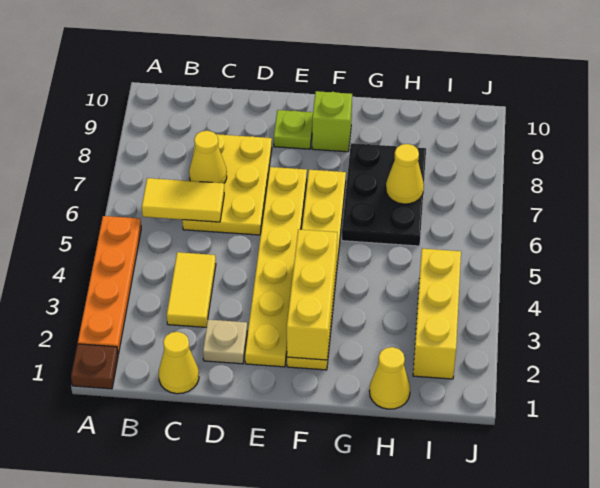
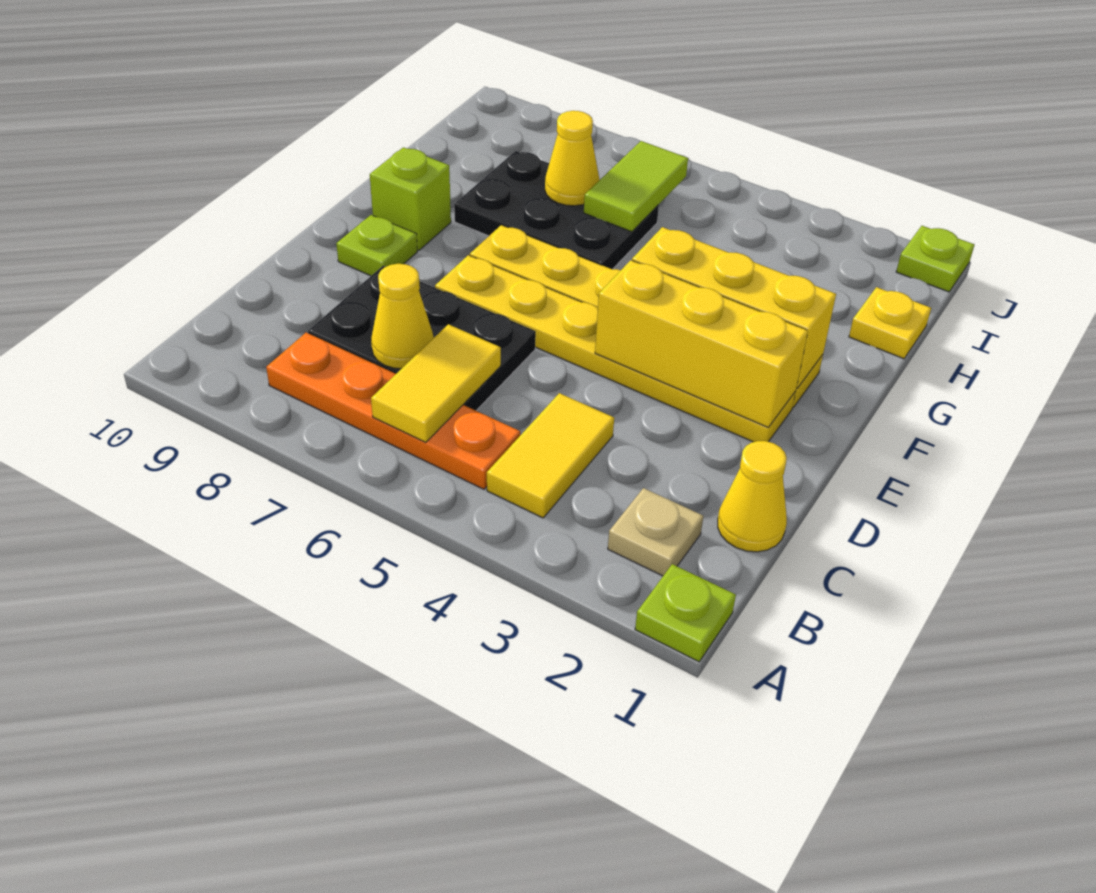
brown 1x1 plate [71,344,118,389] -> lime 1x1 plate [635,564,736,662]
orange 1x4 plate [78,216,141,354] -> orange 1x4 plate moved to [266,333,520,489]
yellow 1x2 tile [167,252,216,327] -> yellow 1x2 tile turned to [487,393,614,518]
yellow 2x3 plate [182,133,272,235] -> black 2x3 plate [308,266,536,411]
tan 1x1 plate [203,320,247,364] -> tan 1x1 plate moved to [608,488,703,576]
yellow 1x1 cone [369,347,410,409] -> yellow 1x1 plate [849,287,931,359]
none -> lime 1x2 tile [584,141,688,232]
yellow 1x3 brick [413,249,461,379] -> yellow 1x3 brick moved to [595,260,808,427]
none -> lime 1x1 plate [896,226,974,292]

